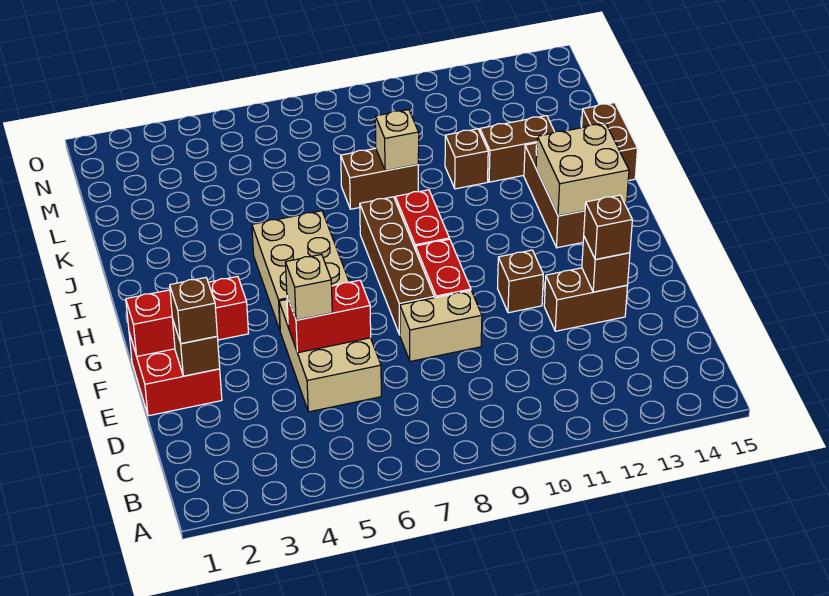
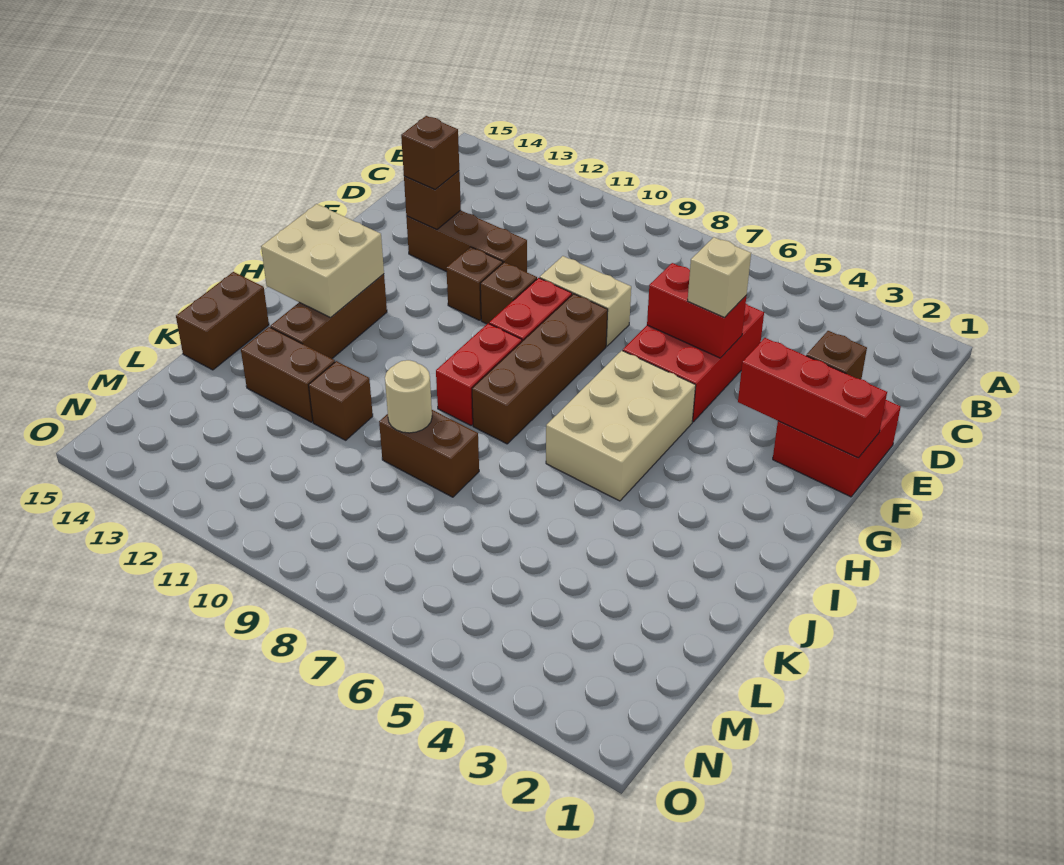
tan 2x3 brick [279,300,381,412] -> red 2x3 brick [623,304,764,422]
brown 1x1 brick [170,278,217,344] -> brown 1x1 brick moved to [480,262,537,324]
brown 1x2 brick [544,268,628,331] -> brown 1x3 brick [406,210,527,272]
tan 1x1 brick [375,110,419,171] -> tan 1x1 round brick [385,360,432,433]

